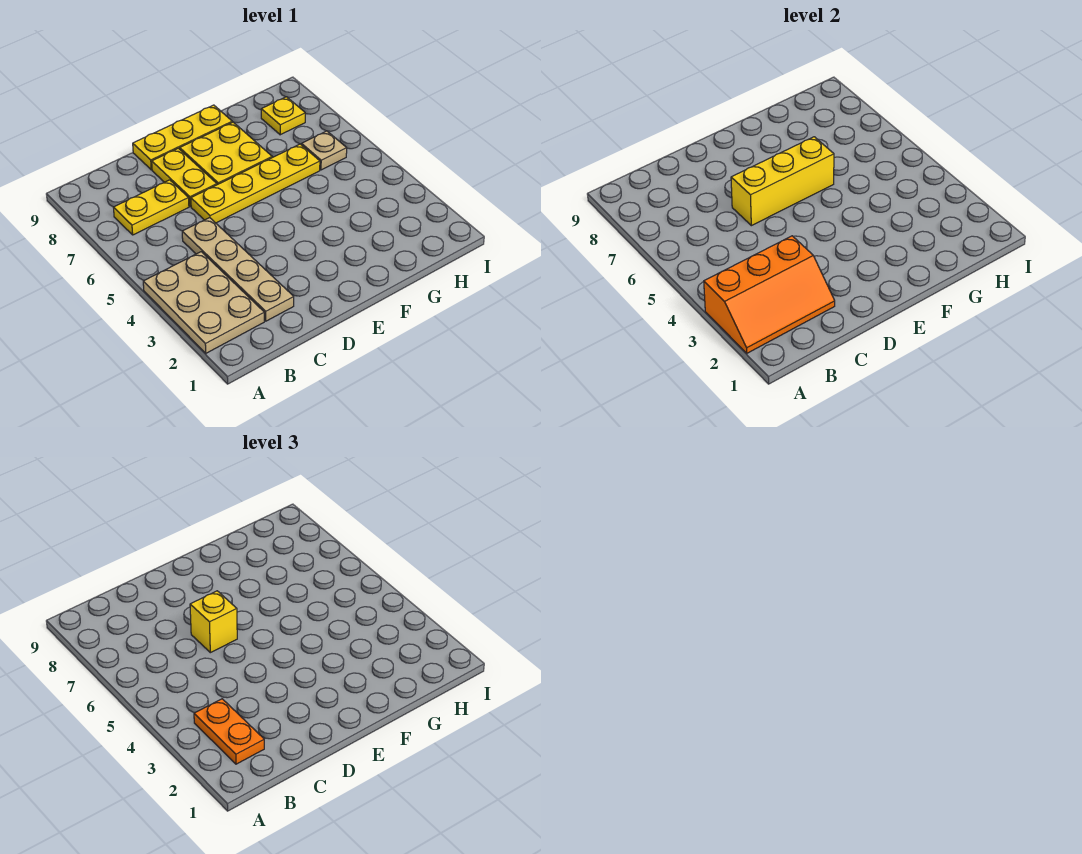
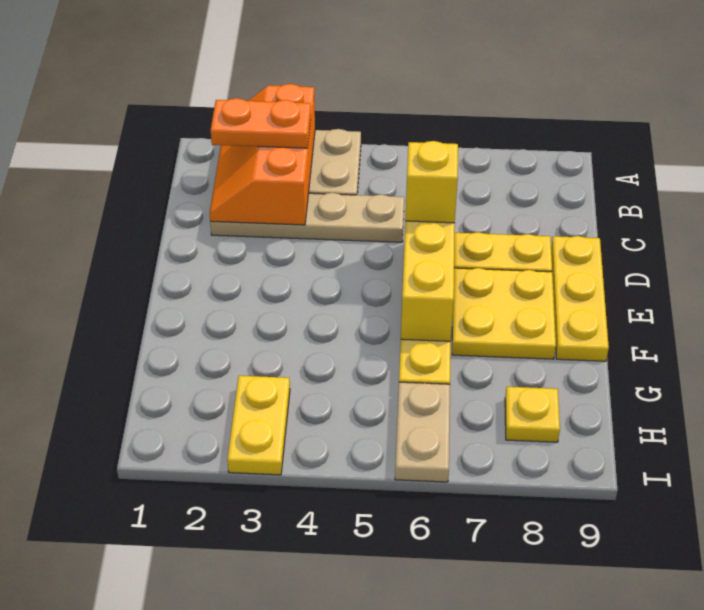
yellow 1x2 plate [113,180,189,235] -> yellow 1x2 plate moved to [227,376,290,475]
tan 1x1 plate [301,131,347,170] -> tan 1x2 plate [395,382,450,482]

